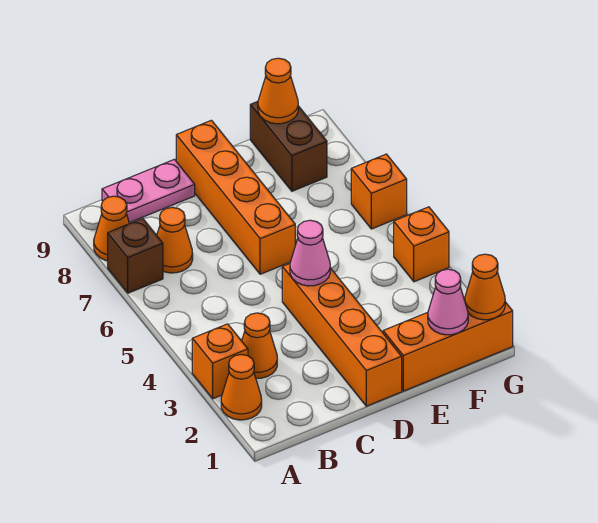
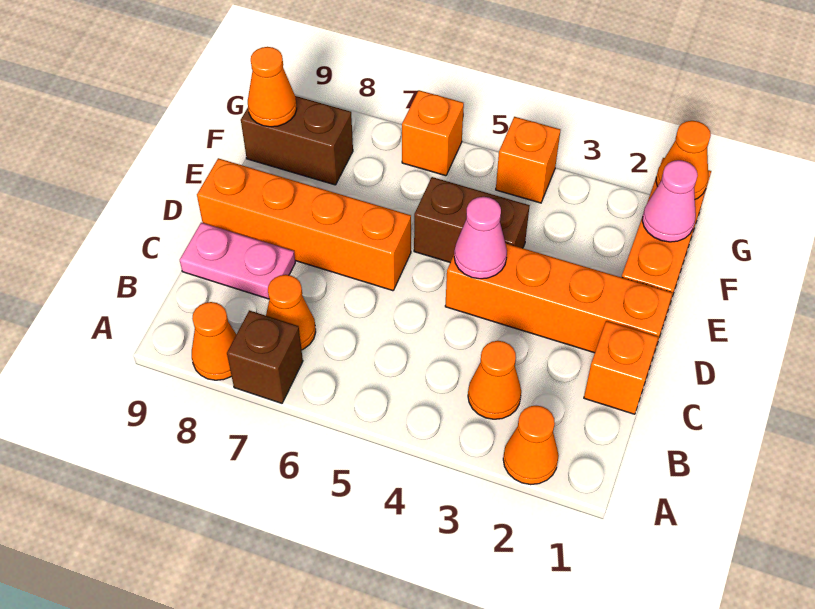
orange 1x1 brick [192,324,248,399] -> orange 1x1 brick moved to [584,321,658,414]
pink 1x2 plate [102,159,195,223] -> pink 1x2 plate turned to [180,223,295,299]
none -> brown 1x2 brick [414,177,530,262]

